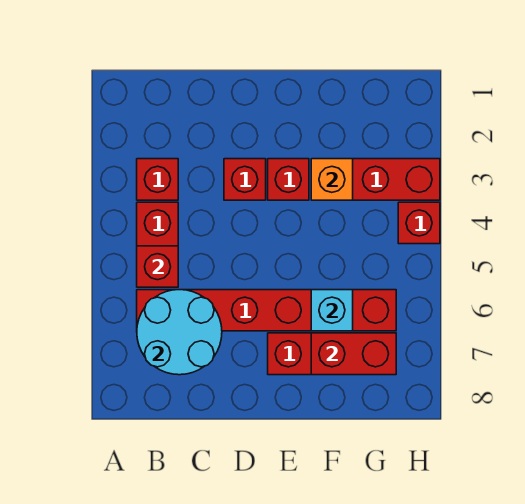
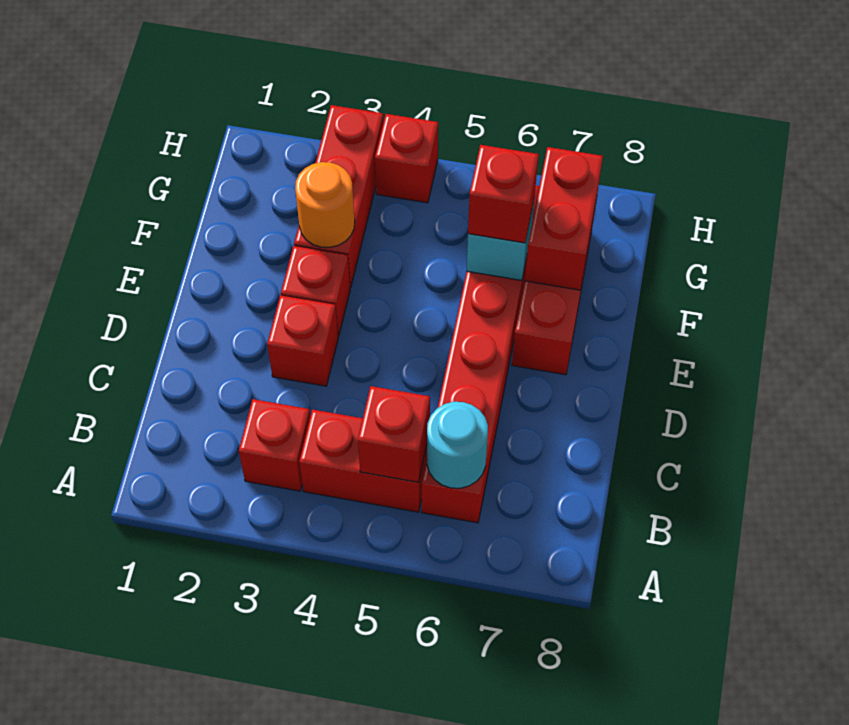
cyan 2x2 round brick [137,290,222,375] -> cyan 1x1 round brick [427,402,488,488]
orange 1x1 brick [311,159,353,200] -> orange 1x1 round brick [295,162,355,247]
none -> red 1x1 brick [468,145,539,243]

